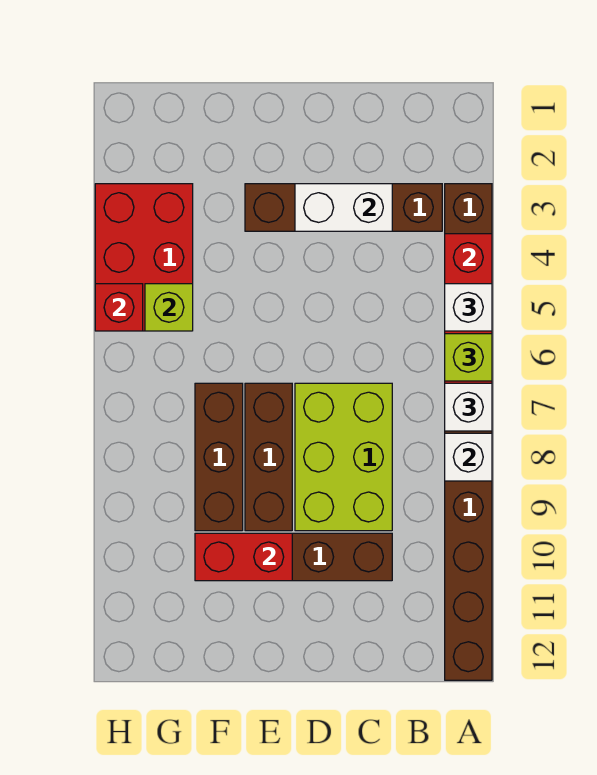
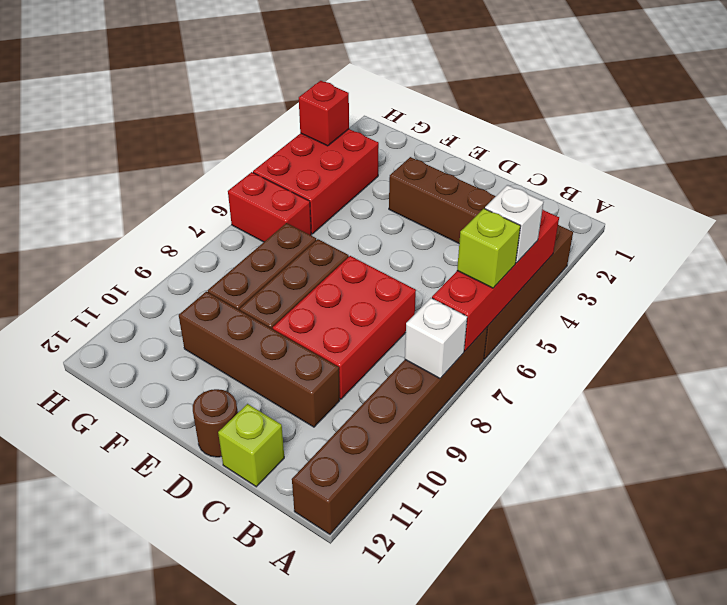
white 1x1 brick [445,383,492,431] -> none
white 1x2 brick [295,184,392,231] -> none
lime 2x3 brick [295,383,392,531] -> red 2x3 brick [273,256,416,399]
none -> brown 1x1 round brick [193,389,238,457]
red 1x2 brick [195,533,292,581] -> red 1x2 brick moved to [228,172,311,242]
lime 1x1 brick [145,284,193,331] -> lime 1x1 brick moved to [218,404,284,487]
red 1x1 brick [95,284,143,331] -> red 1x1 brick moved to [299,81,349,146]

